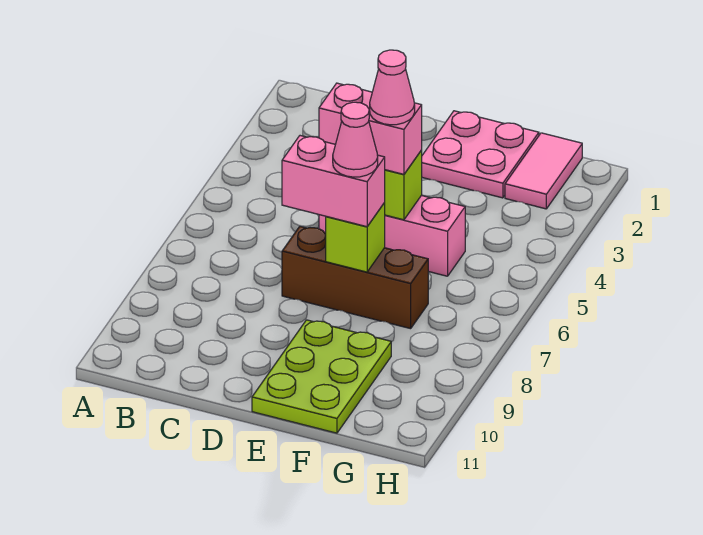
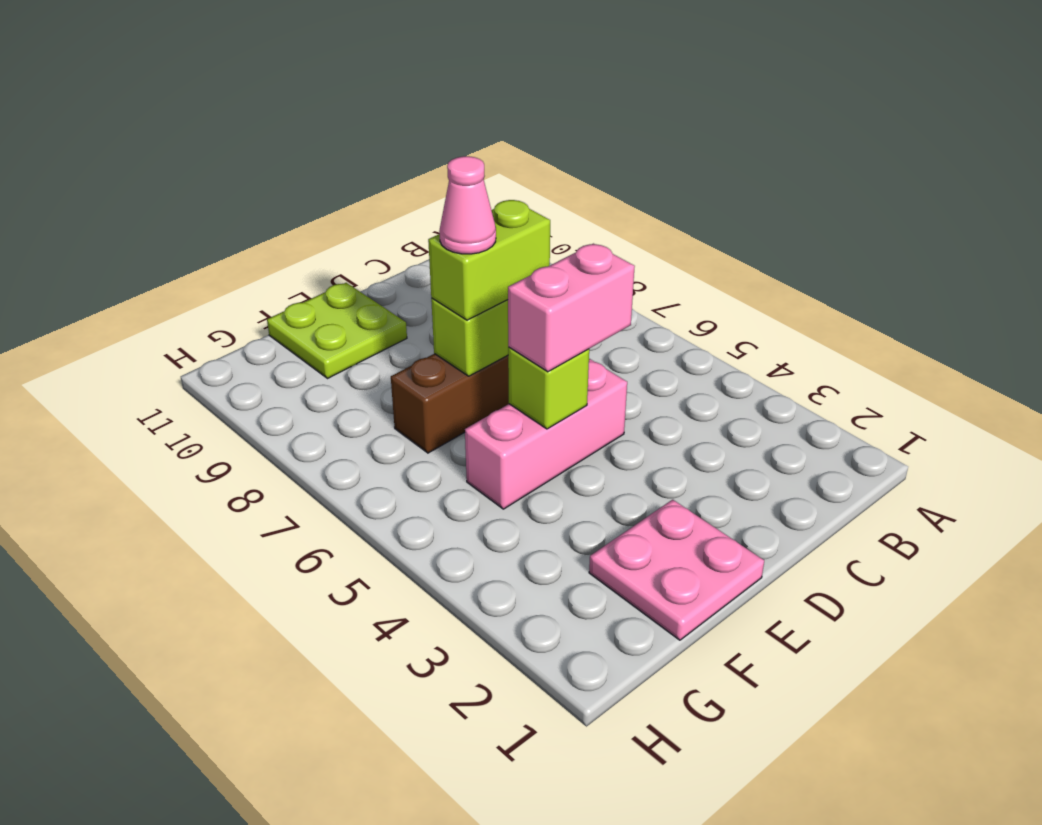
pink 1x2 brick [282,136,385,227] -> lime 1x2 brick [428,200,550,320]
pink 1x1 cone [370,50,415,125] -> none
lime 2x3 plate [252,320,391,433] -> lime 2x2 plate [267,283,407,378]
pink 1x2 tile [505,133,582,209] -> none

